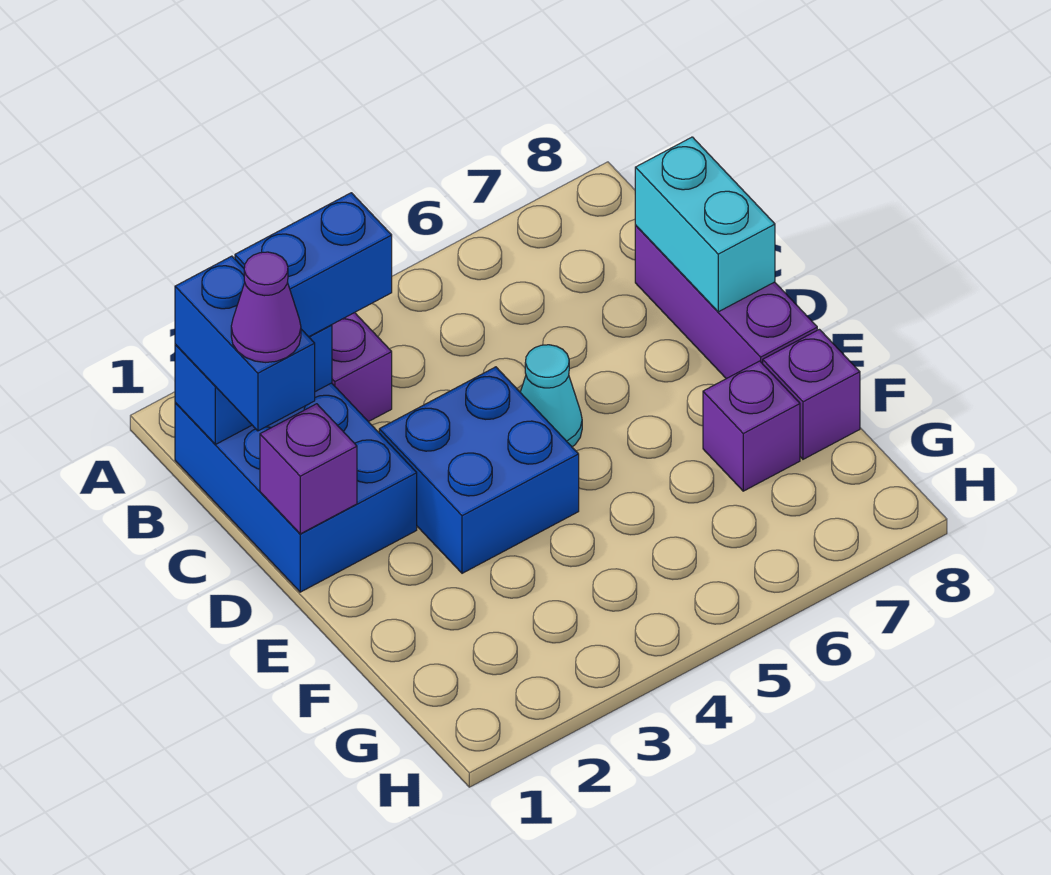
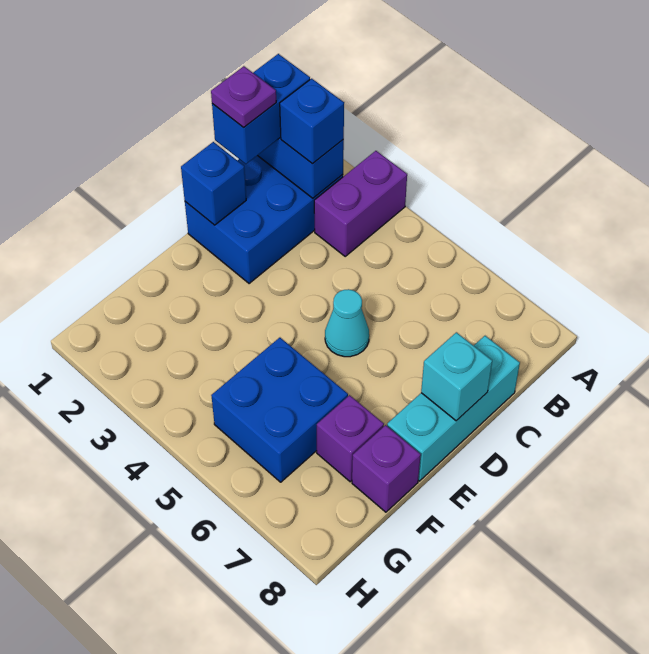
blue 1x2 brick [235,193,392,337] -> blue 1x1 brick [280,79,344,164]
purple 1x1 cone [231,252,301,363] -> purple 1x1 plate [211,66,276,127]
purple 1x3 brick [635,226,817,379] -> cyan 1x3 brick [387,336,520,481]
cyan 1x2 brick [635,137,775,312] -> cyan 1x1 brick [421,332,492,421]
purple 1x1 brick [260,404,357,534] -> blue 1x1 brick [181,142,246,225]
blue 2x2 brick [379,367,579,573] -> blue 2x2 brick moved to [211,338,348,482]

